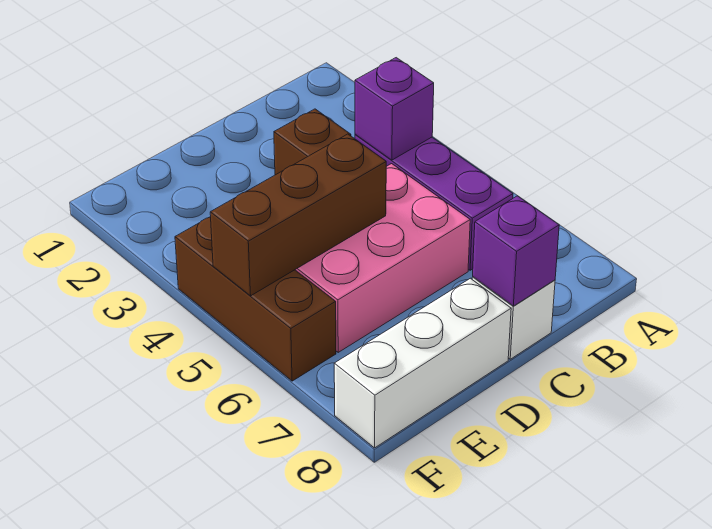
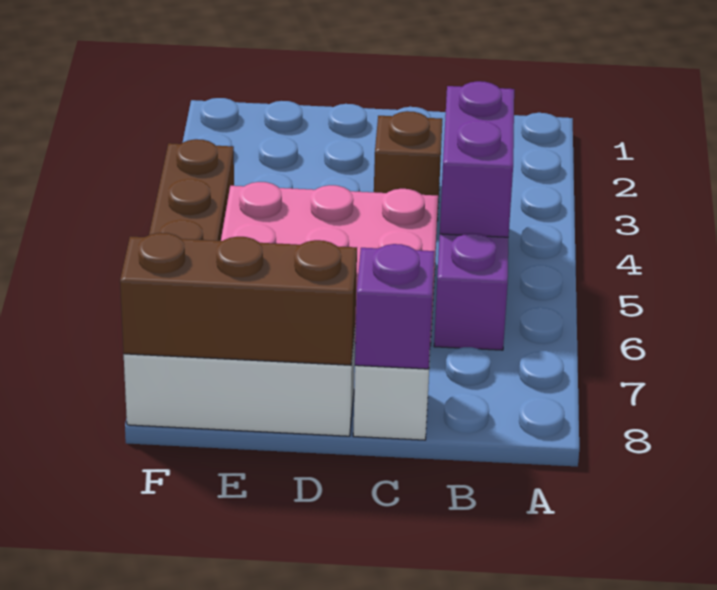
purple 1x1 brick [355,58,434,160] -> purple 1x2 brick [440,81,514,237]
brown 1x3 brick [210,134,386,296] -> brown 1x3 brick moved to [120,233,357,365]

